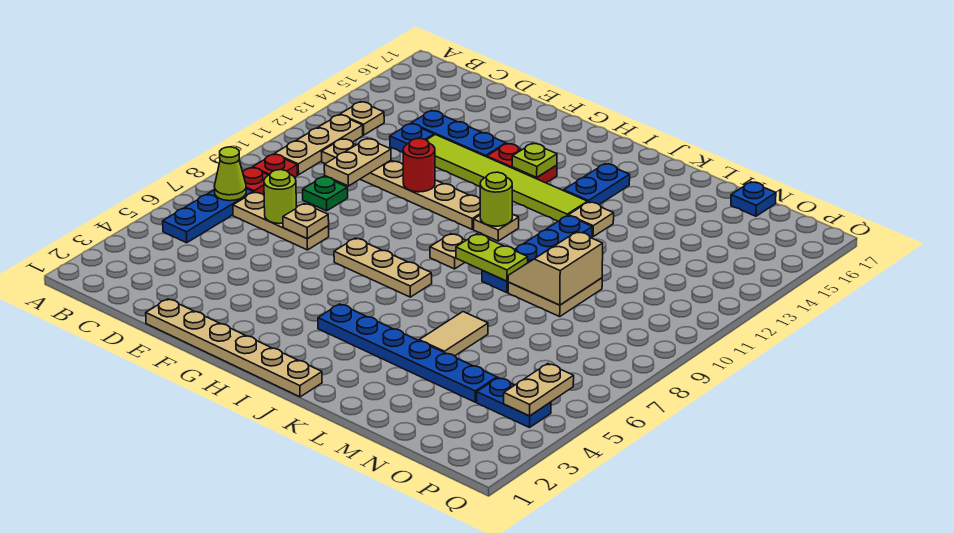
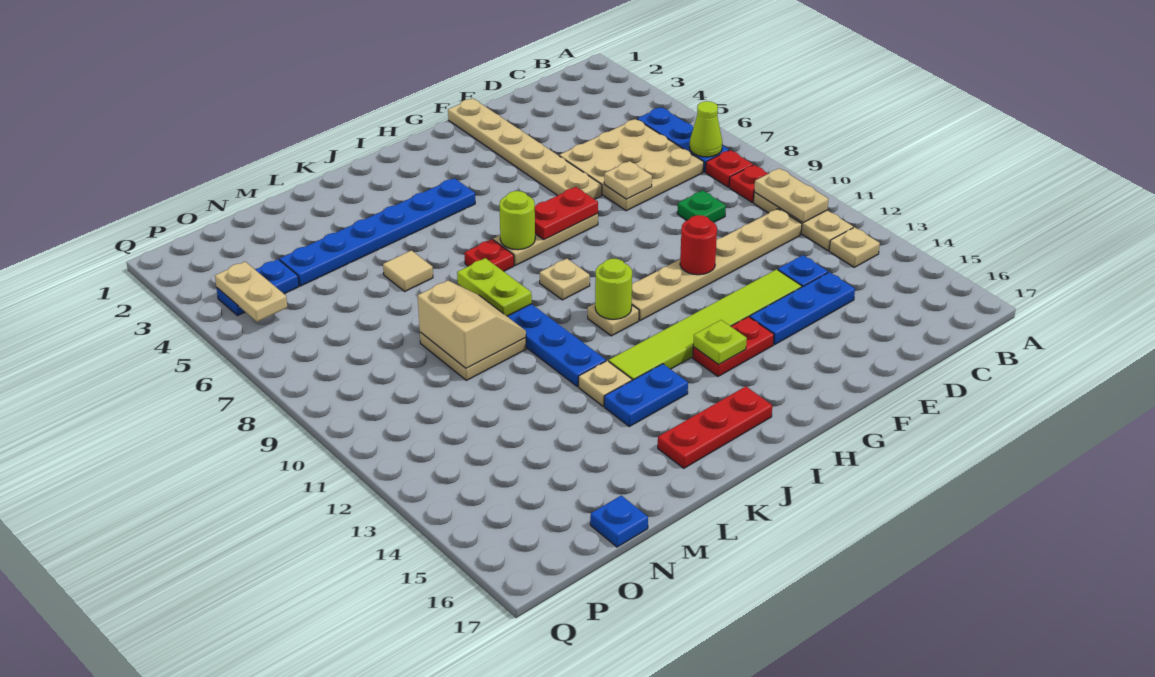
tan 1x3 plate [233,192,329,250] -> tan 3x3 plate [559,119,704,211]
lime 1x1 round brick [264,170,296,224] -> lime 1x1 round brick moved to [499,191,535,250]
tan 1x2 plate [324,139,391,186] -> tan 1x2 plate moved to [754,168,828,222]
tan 1x6 plate [146,299,322,397] -> tan 1x6 plate turned to [448,99,602,199]
none -> red 1x2 plate [535,187,598,240]
none -> red 1x3 plate [658,386,772,468]
none -> red 1x1 plate [465,239,514,271]
lime 1x2 plate [456,234,528,281] -> lime 1x2 plate turned to [457,258,532,316]
blue 1x2 plate [564,164,630,204] -> blue 1x2 plate turned to [604,364,688,427]
tan 1x2 tile [419,312,488,356] -> tan 1x1 tile [383,250,433,291]

